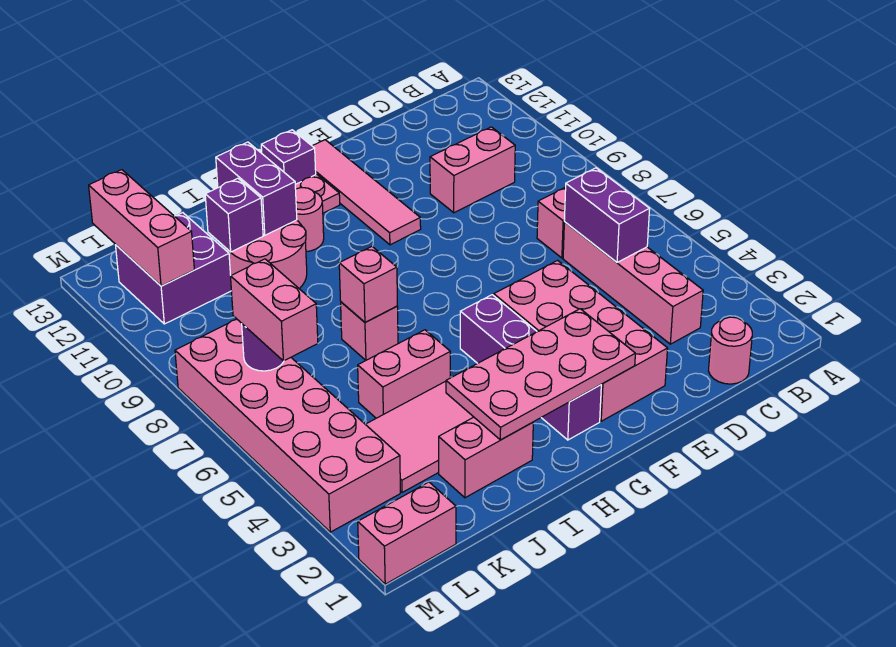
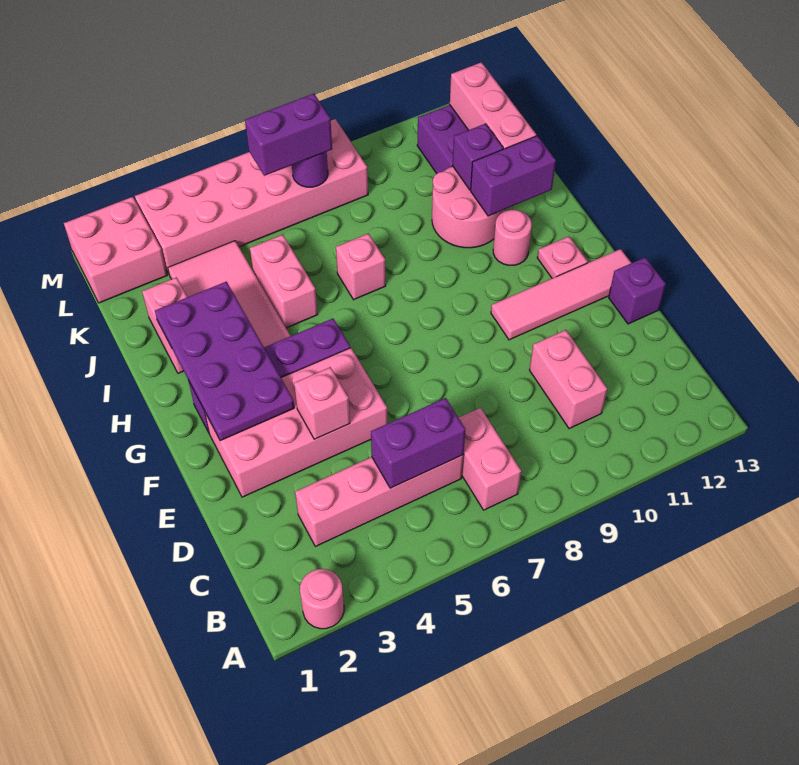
pink 1x1 round brick [709,317,752,384] -> pink 1x1 round brick moved to [300,569,344,629]
pink 2x4 plate [446,309,635,440] -> purple 2x4 plate [155,282,294,441]
purple 1x1 brick [261,130,316,184] -> purple 1x1 brick moved to [609,257,666,324]
pink 1x1 brick [339,247,397,322] -> pink 1x1 brick moved to [294,367,350,439]
pink 1x2 brick [358,482,456,584] -> pink 2x2 brick [64,197,167,303]
pink 1x2 brick [231,259,318,361] -> purple 1x2 brick [245,94,332,176]
pink 1x3 brick [89,170,194,286] -> pink 1x3 brick turned to [450,62,536,149]

